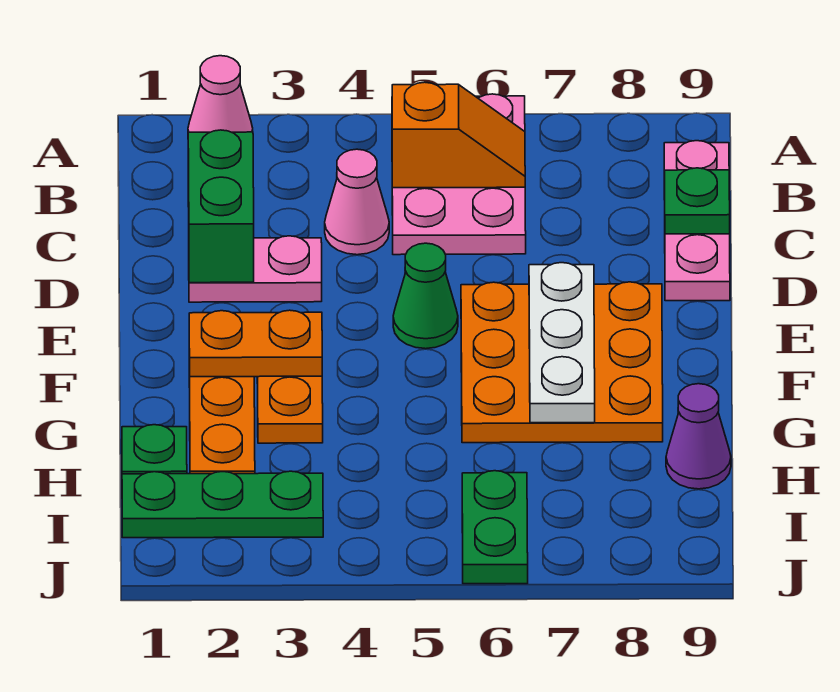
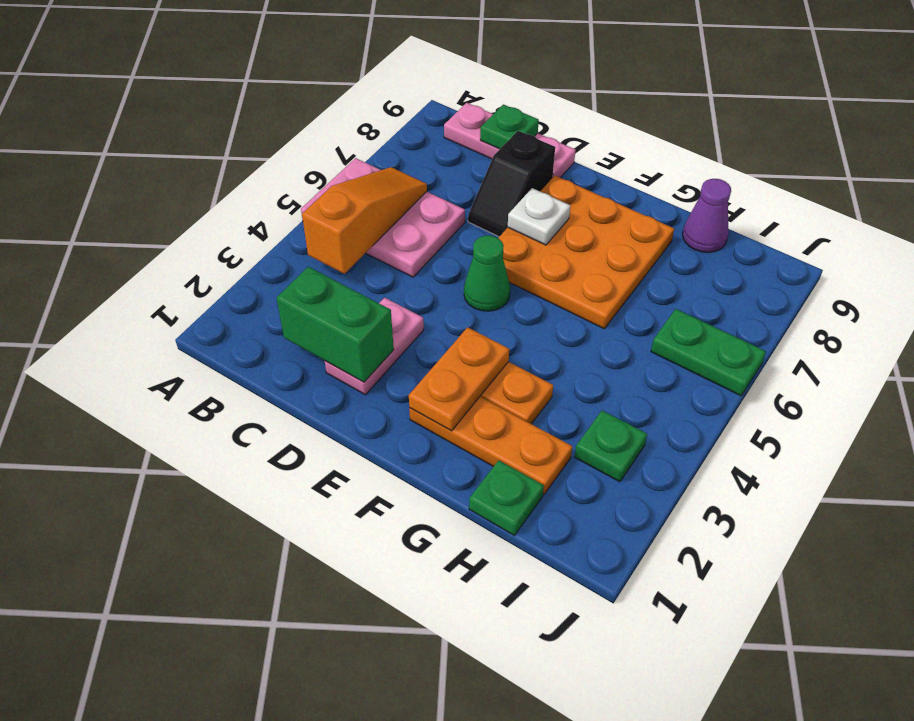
pink 1x1 cone [188,56,253,132] -> none
orange 1x2 slope [392,82,525,188] -> orange 1x3 slope [302,167,427,274]
pink 1x1 cone [325,149,389,255] -> none
none -> black 1x2 slope [468,131,555,236]
white 1x3 plate [529,263,595,423] -> white 1x1 plate [508,188,570,245]
green 1x3 plate [122,471,323,538] -> green 1x1 plate [575,410,647,482]

